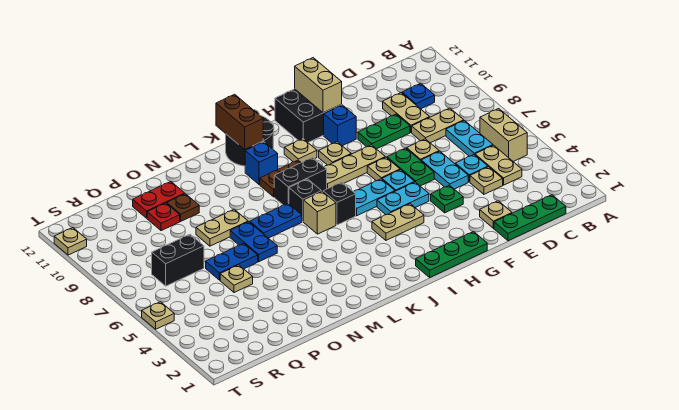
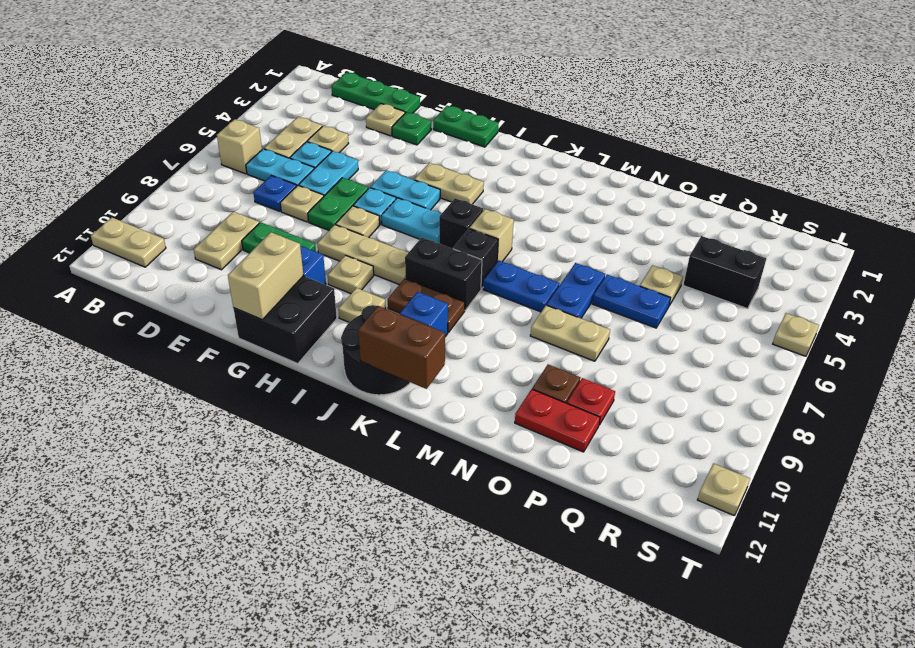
tan 1x2 brick [480,109,527,161] -> tan 1x1 brick [217,119,262,174]
cyan 1x2 plate [446,121,493,156] -> cyan 1x2 plate turned to [246,149,314,186]
tan 1x2 plate [412,108,464,143] -> tan 1x2 plate moved to [91,218,166,267]
blue 1x1 plate [402,83,435,109] -> blue 1x1 plate moved to [253,176,297,211]
green 1x1 plate [431,185,463,213] -> green 1x1 plate moved to [392,112,431,145]
green 1x3 plate [416,232,487,278] -> green 1x2 plate [433,106,499,147]
brown 1x2 brick [216,94,263,149] -> brown 1x2 brick turned to [358,306,445,389]
black 1x2 brick [152,234,204,286] -> black 1x2 brick moved to [683,236,766,309]

